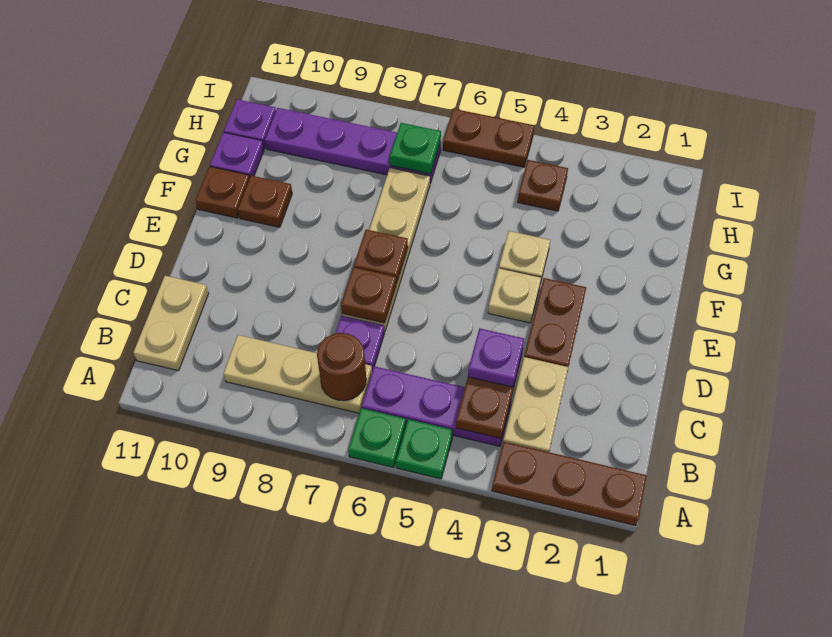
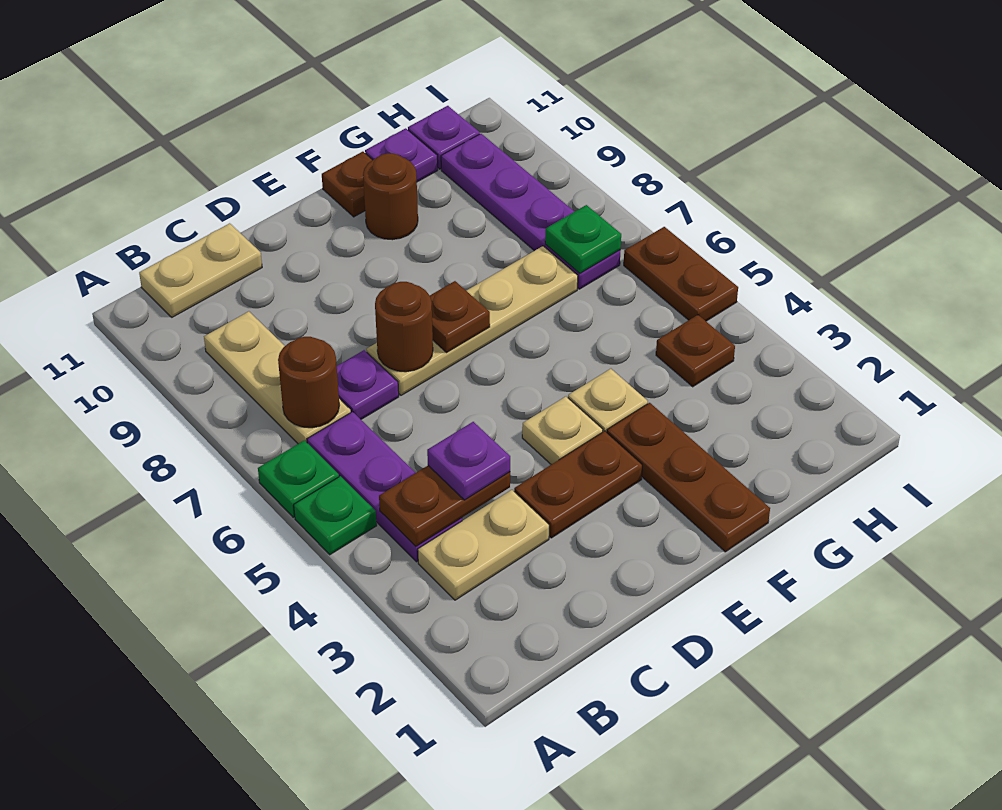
brown 1x3 plate [492,442,647,526] -> brown 1x3 plate moved to [607,403,770,552]
brown 1x1 plate [341,267,396,323] -> brown 1x1 round brick [375,282,433,372]
brown 1x1 plate [238,176,292,227] -> brown 1x1 round brick [363,153,418,240]

